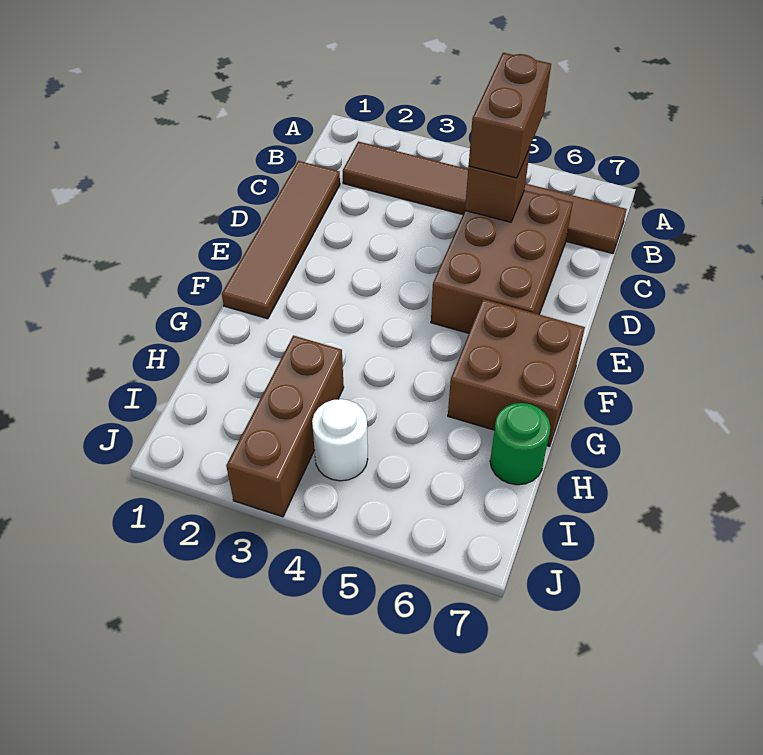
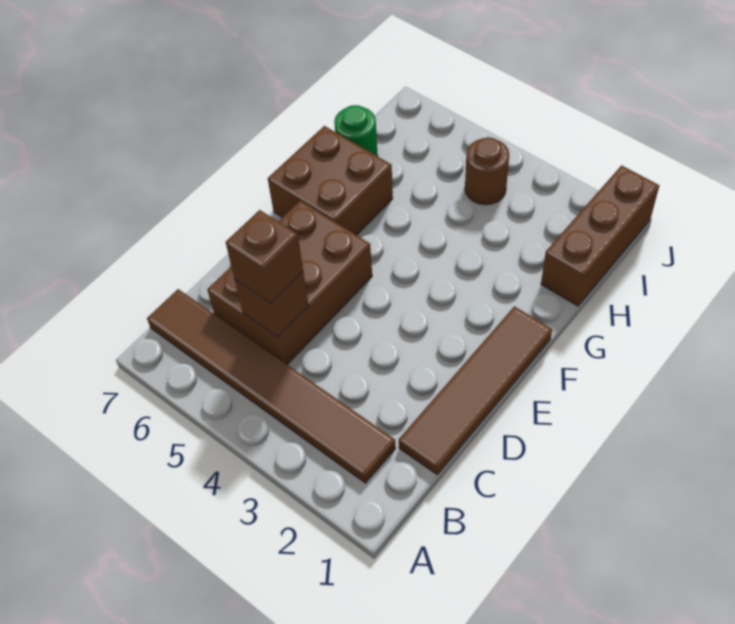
brown 1x2 brick [469,53,551,178] -> brown 1x1 brick [226,210,303,303]
brown 1x3 brick [226,336,344,517] -> brown 1x3 brick moved to [541,165,659,306]
white 1x1 round brick [312,399,368,481] -> brown 1x1 round brick [465,137,509,205]

